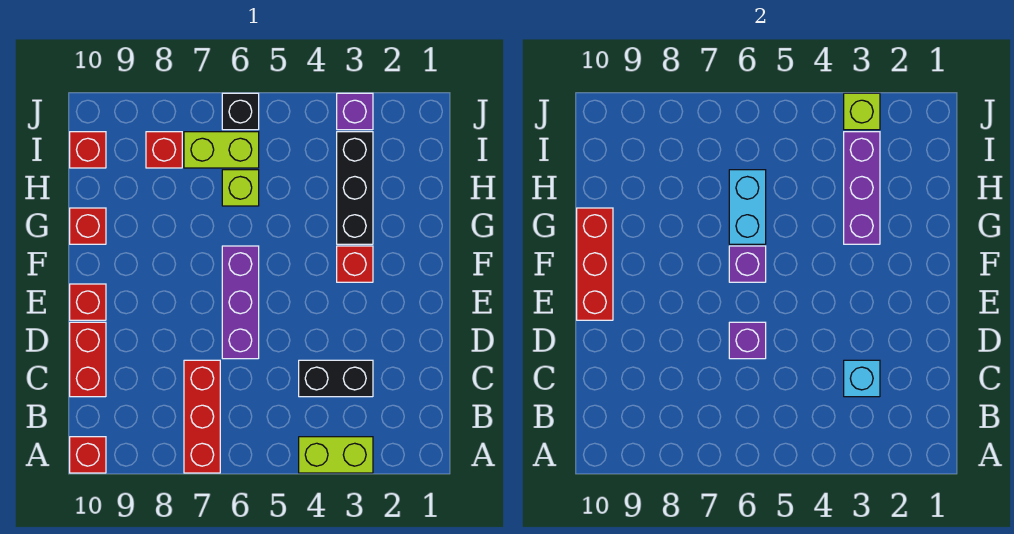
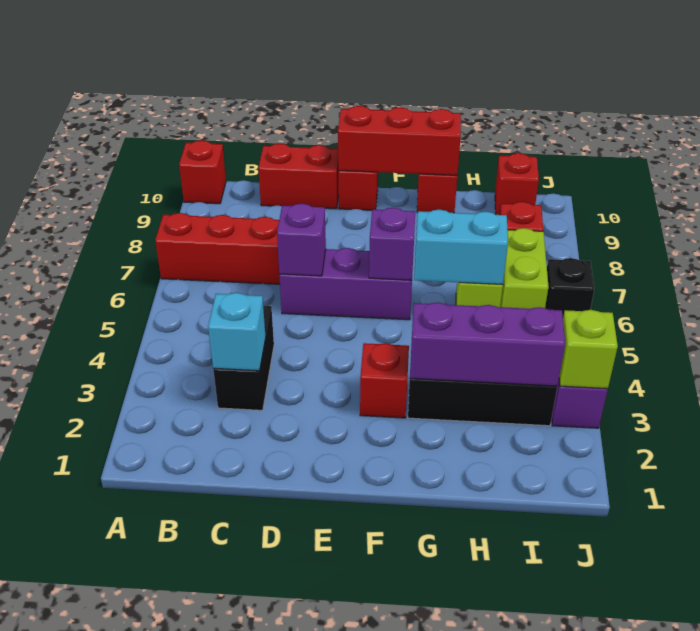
lime 1x2 brick [299,437,373,473] -> none

